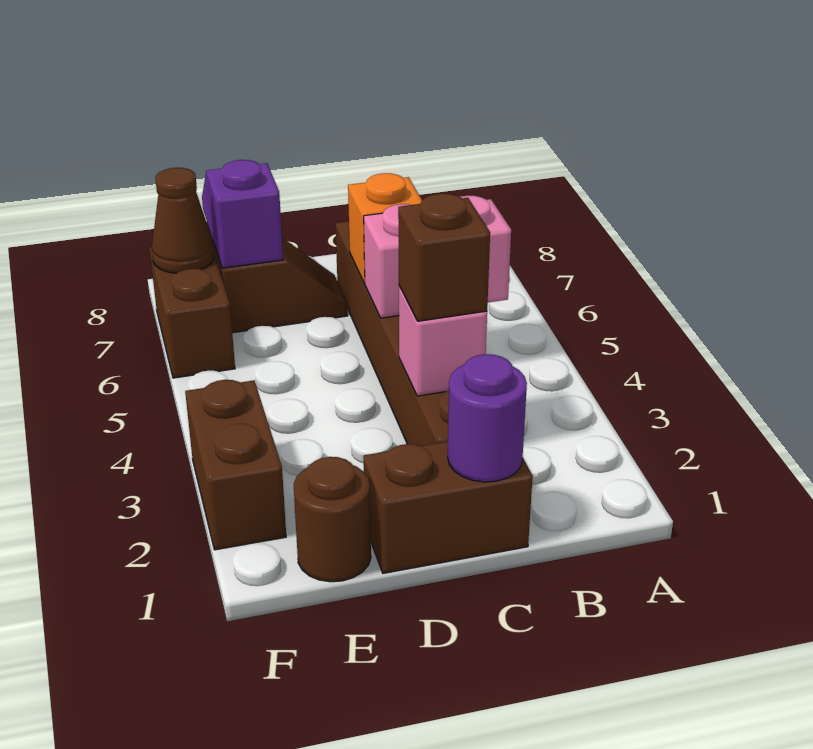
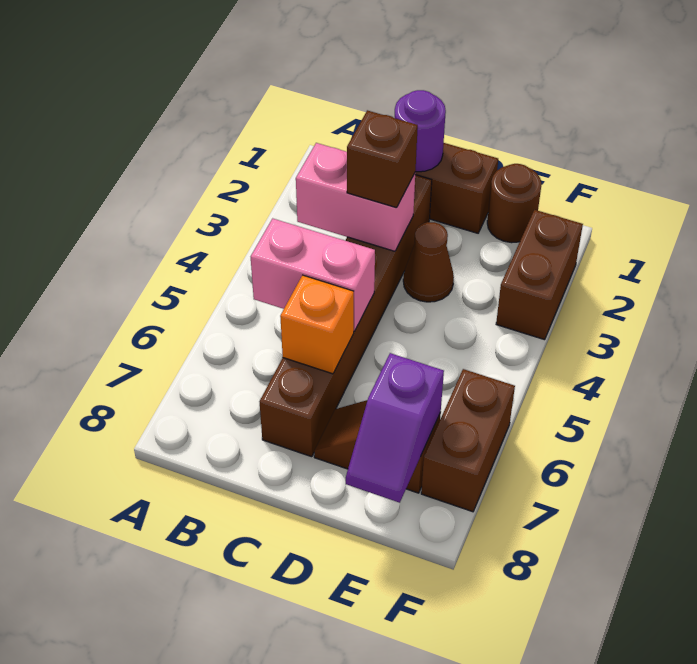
pink 1x1 brick [399,286,487,396] -> pink 1x2 brick [296,143,415,251]
brown 1x1 cone [152,168,214,273] -> brown 1x1 cone moved to [403,222,454,302]

